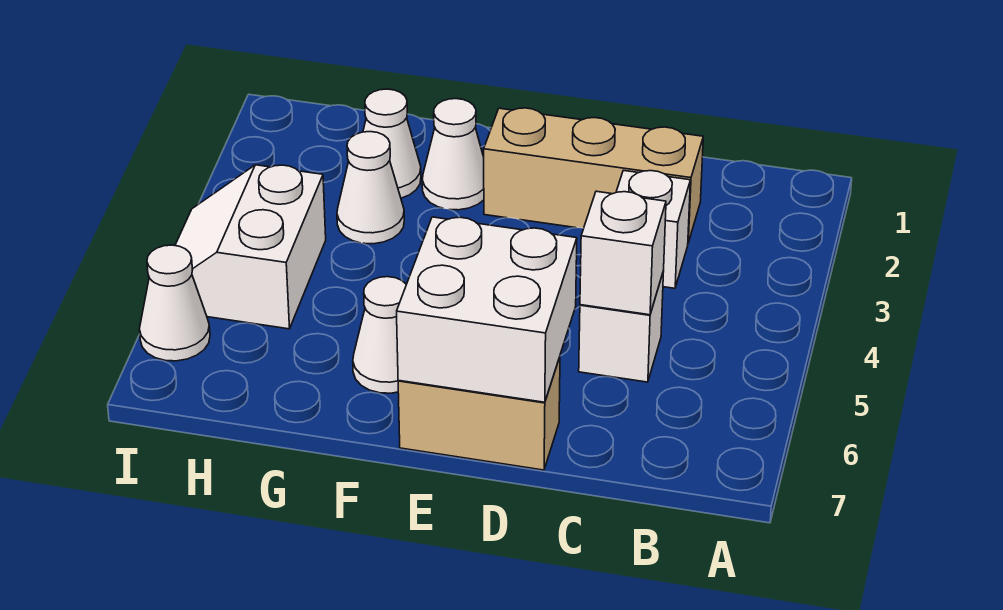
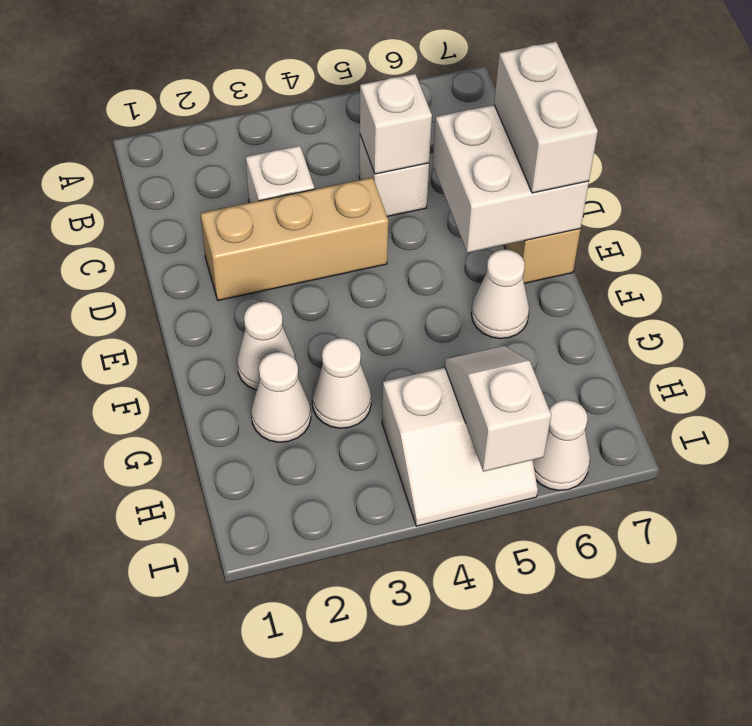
tan 1x3 brick [484,108,703,243] -> tan 1x3 brick turned to [200,177,388,300]
none -> white 1x2 brick [494,42,598,193]
none -> white 1x2 slope [445,346,551,472]

